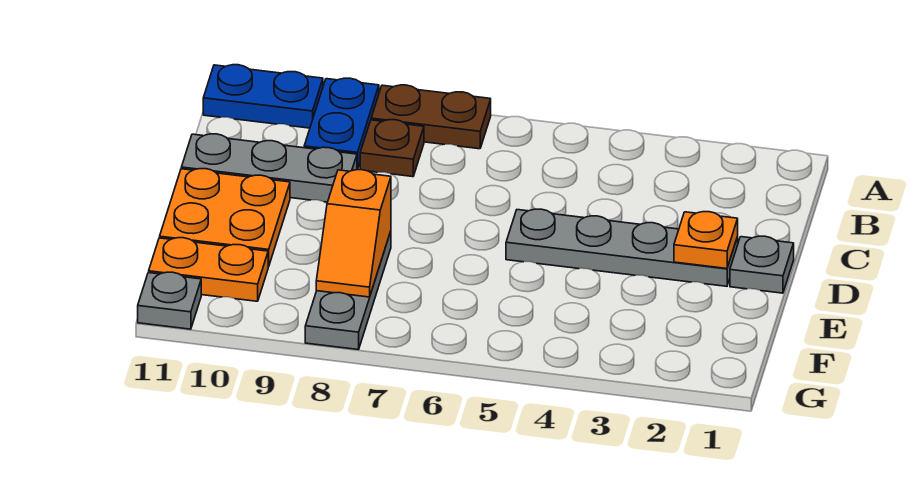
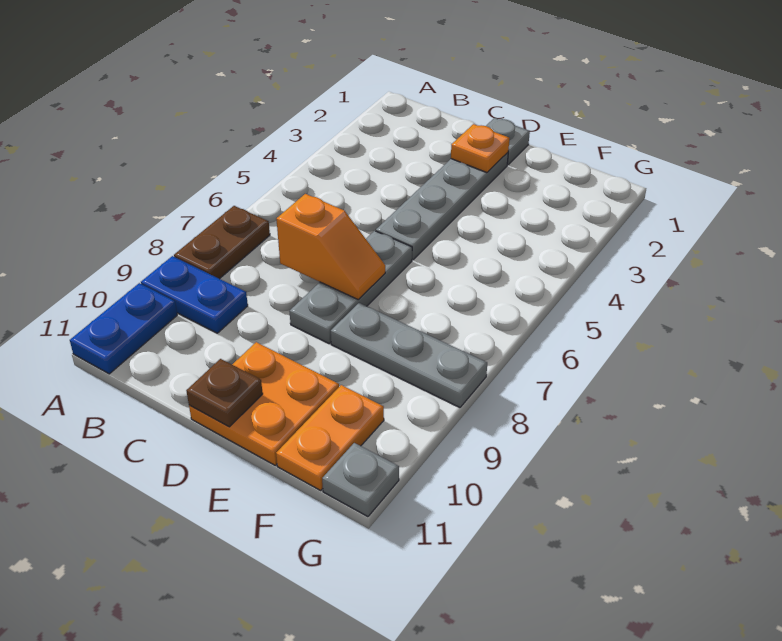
brown 1x1 plate [360,120,424,177] -> brown 1x1 plate moved to [186,359,263,427]
grey 1x3 plate [181,134,357,202] -> grey 1x3 plate moved to [289,231,412,343]
orange 1x2 slope [316,170,391,297] -> orange 1x2 slope moved to [276,194,385,300]

